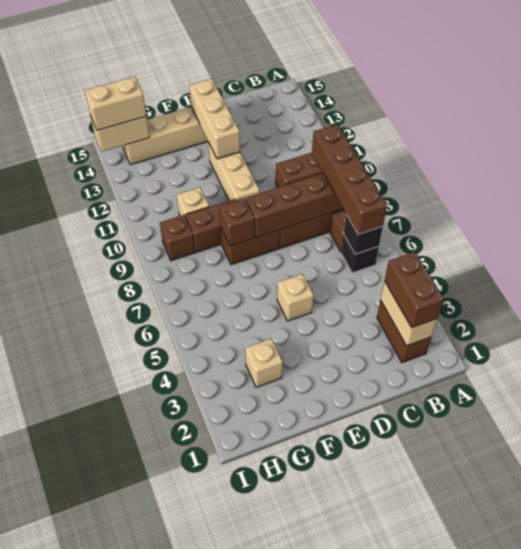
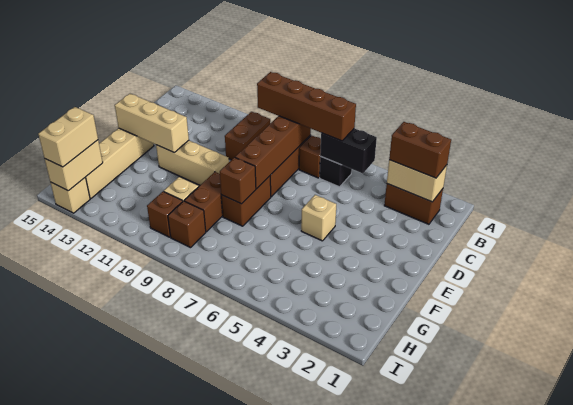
black 1x1 brick [344,215,383,254] -> black 1x2 brick [320,128,377,174]
tan 1x1 brick [245,338,283,387] -> tan 1x1 brick moved to [51,178,90,213]
none -> brown 1x1 brick [147,191,183,237]

